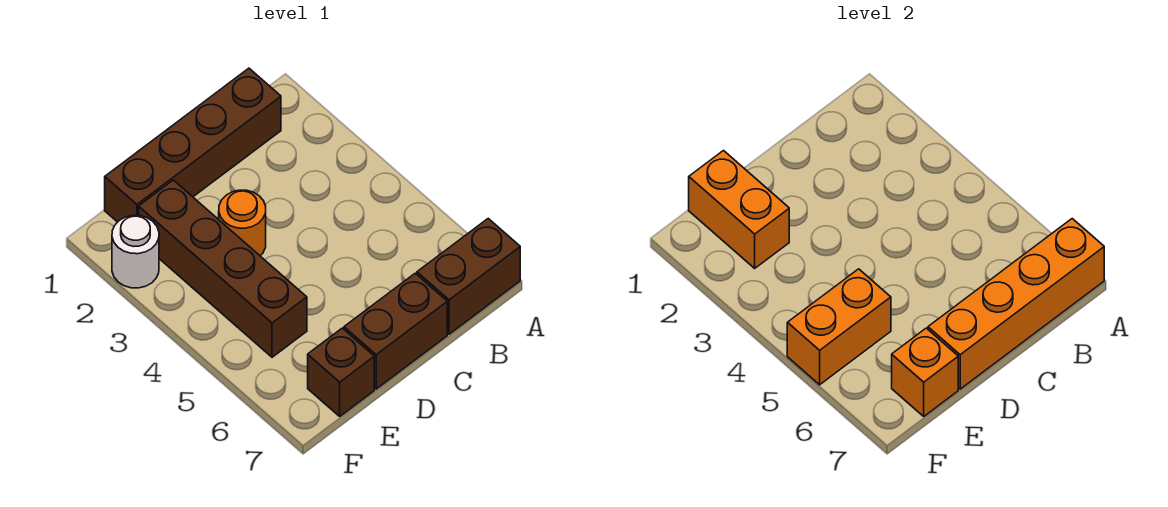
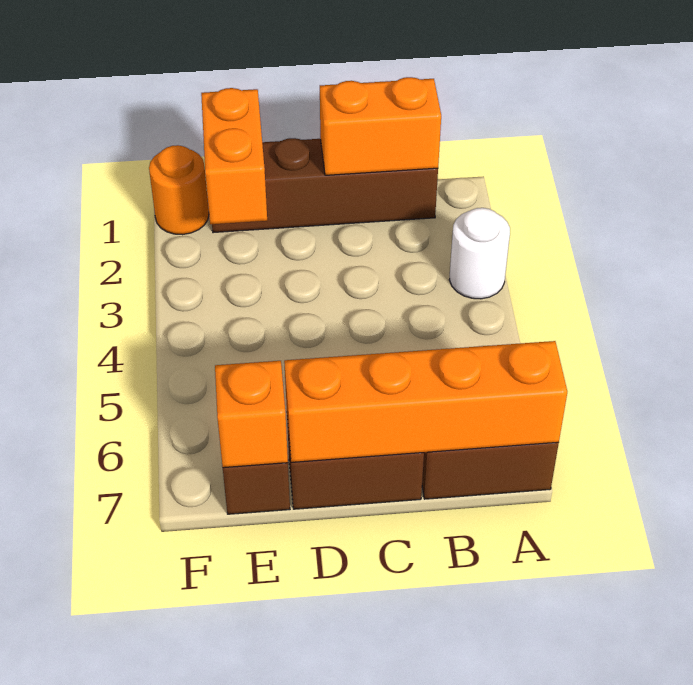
orange 1x1 round brick [219,190,266,256] -> orange 1x1 round brick moved to [149,145,209,235]
brown 1x4 brick [139,180,307,357] -> none
orange 1x2 brick [787,269,891,385] -> orange 1x2 brick moved to [320,77,441,175]
white 1x1 round brick [112,215,159,288] -> white 1x1 round brick moved to [449,208,510,299]

